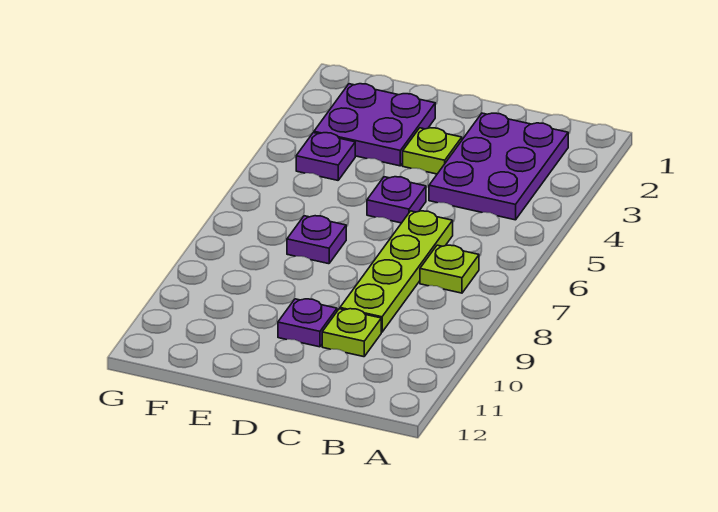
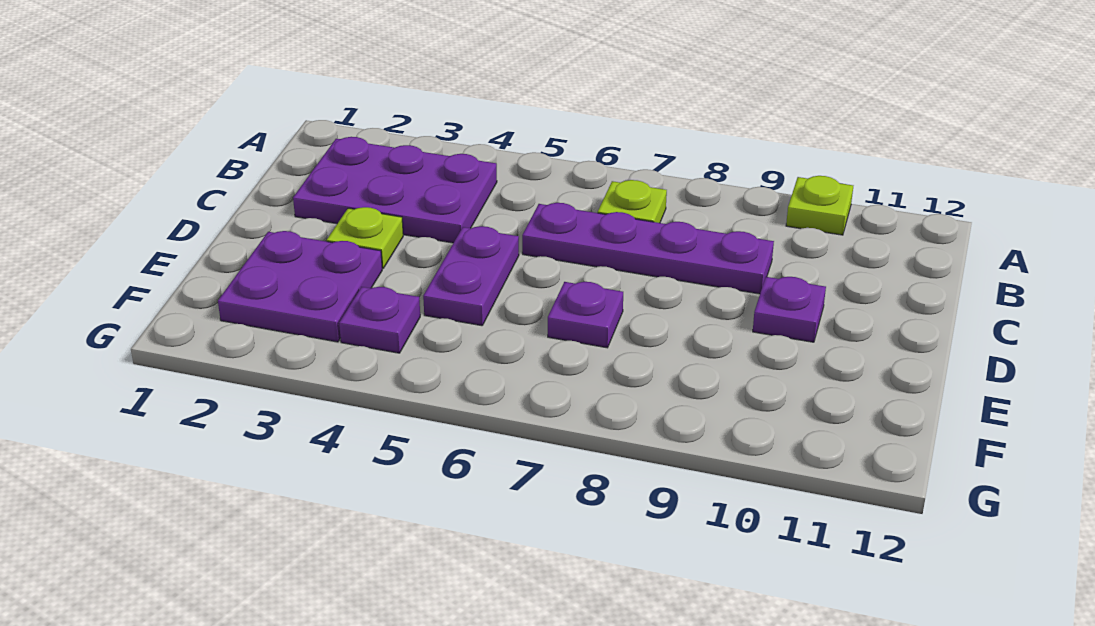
lime 1x4 plate [340,211,453,332] -> purple 1x4 plate [522,203,774,294]
lime 1x1 plate [322,309,381,357] -> lime 1x1 plate moved to [786,176,853,235]
purple 1x1 plate [367,177,426,223] -> purple 1x2 plate [423,226,519,326]

